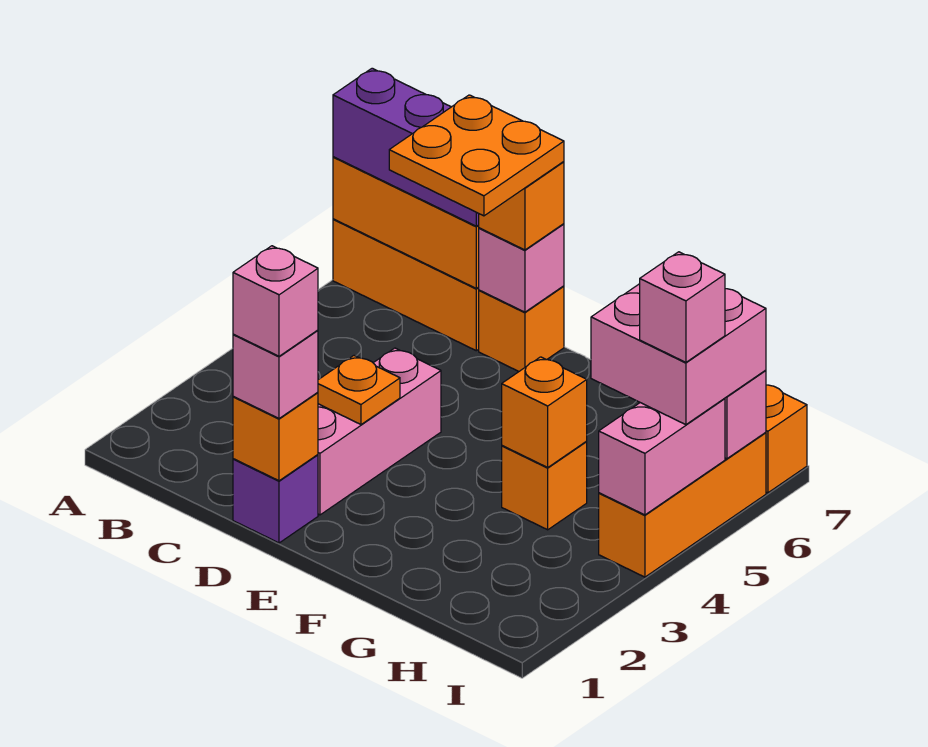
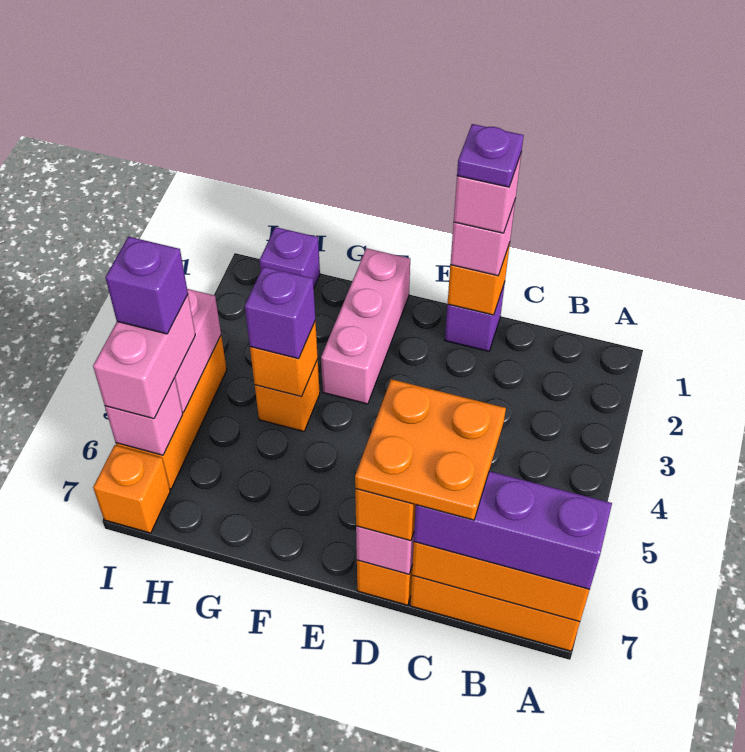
none -> purple 1x1 plate [457,124,524,187]
pink 1x3 brick [318,348,441,515] -> pink 1x3 brick moved to [321,248,410,404]
orange 1x1 plate [318,356,400,424] -> none
none -> purple 1x1 brick [245,266,315,359]
none -> purple 1x1 brick [260,227,320,287]
pink 2x2 brick [591,284,766,425] -> pink 1x2 brick [93,295,195,419]
pink 1x1 brick [640,252,725,362] -> purple 1x1 brick [105,237,188,334]

